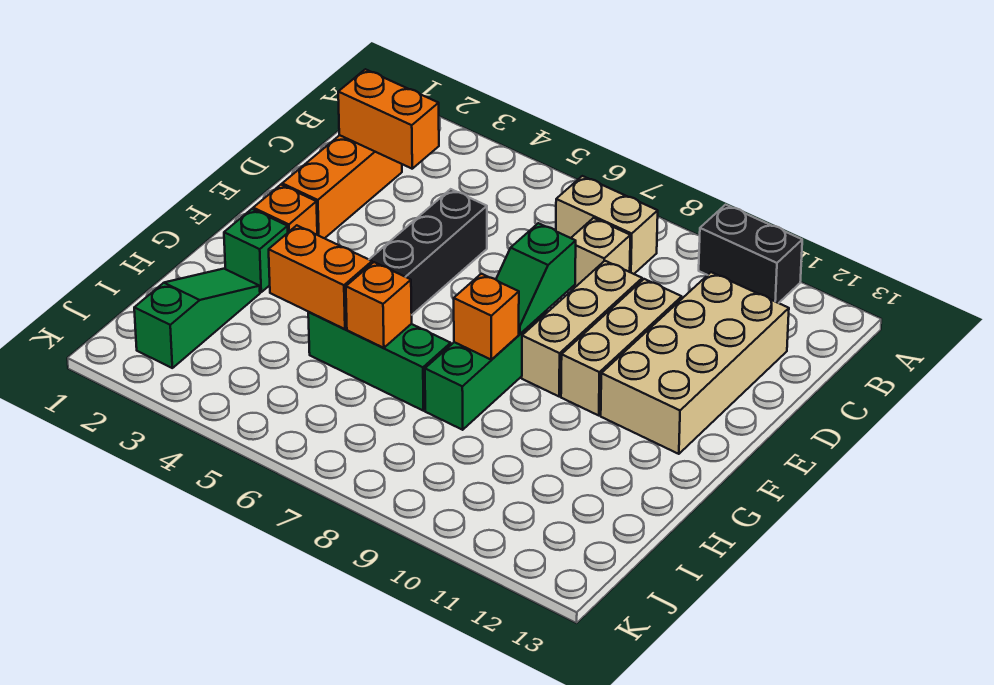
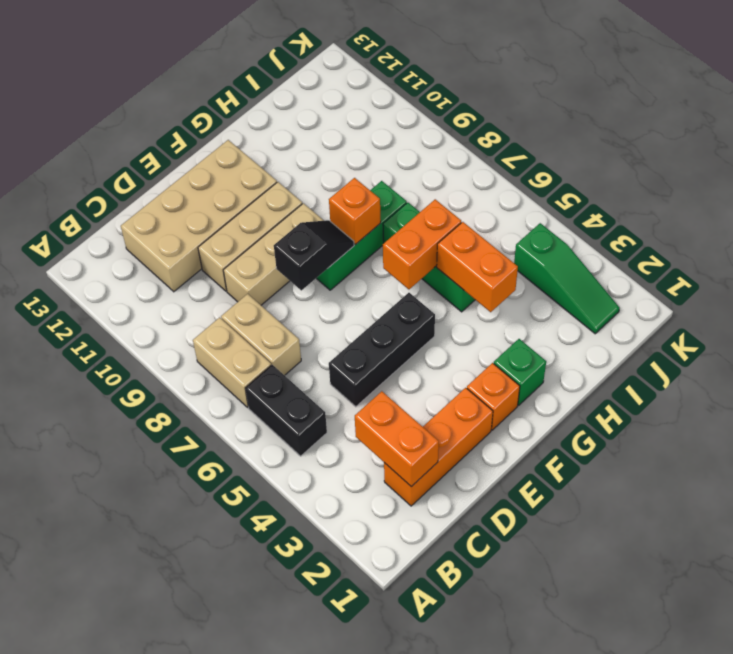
black 1x2 brick [699,205,802,303] -> black 1x2 brick moved to [245,365,327,456]
tan 1x1 brick [571,218,630,288] -> tan 1x2 brick [221,294,301,375]
green 1x2 slope [496,223,576,334] -> black 1x2 slope [274,220,354,290]
green 1x3 slope [134,269,260,368] -> green 1x3 slope turned to [514,223,620,334]
orange 1x1 brick [346,262,412,348] -> orange 1x2 brick [383,199,461,289]

